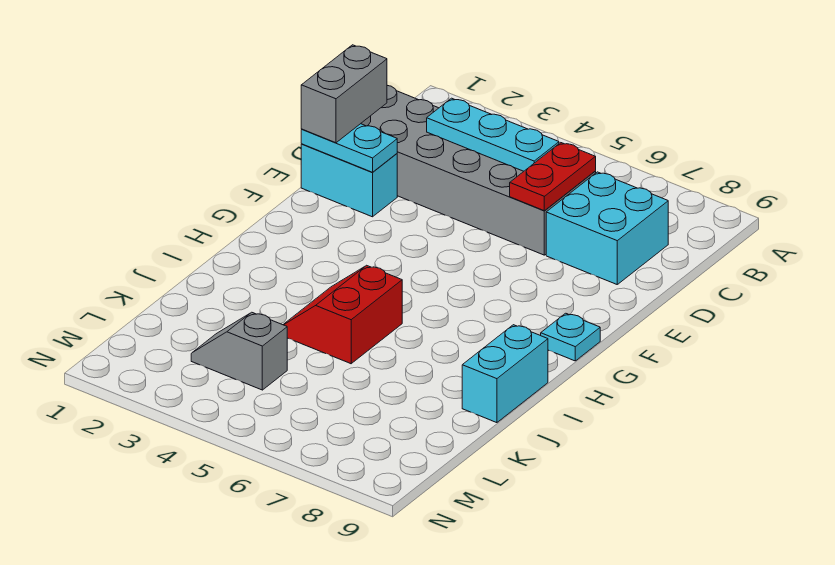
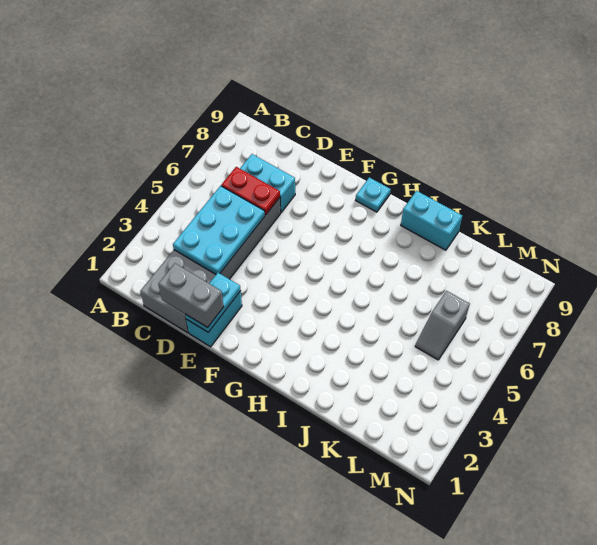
cyan 1x3 plate [427,98,559,171] -> cyan 2x3 plate [173,186,265,274]
cyan 2x2 brick [546,172,668,284] -> cyan 1x2 brick [240,154,295,212]
red 2x2 slope [283,265,402,364] -> none
grey 1x2 slope [191,312,287,390] -> grey 1x2 slope moved to [415,291,470,360]

